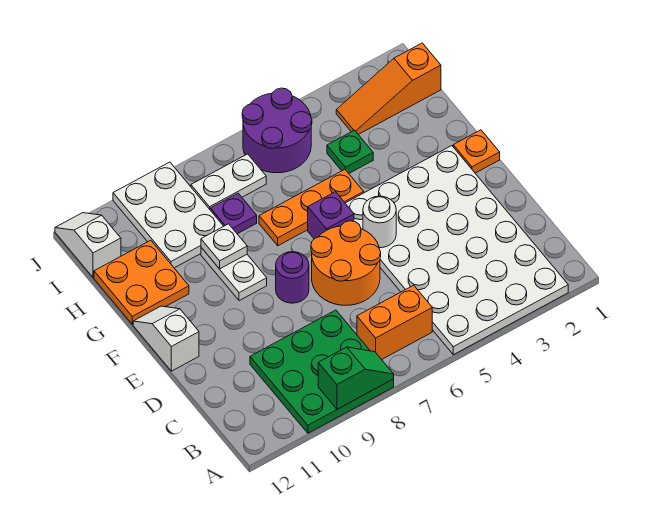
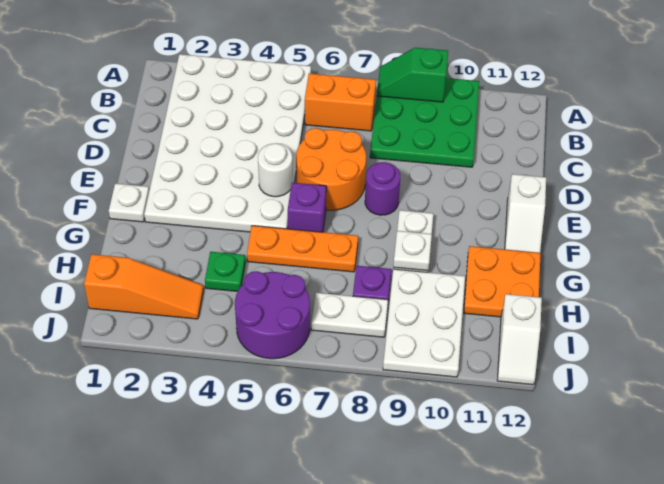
orange 1x1 plate [453,130,500,173] -> white 1x1 plate [109,183,149,222]

